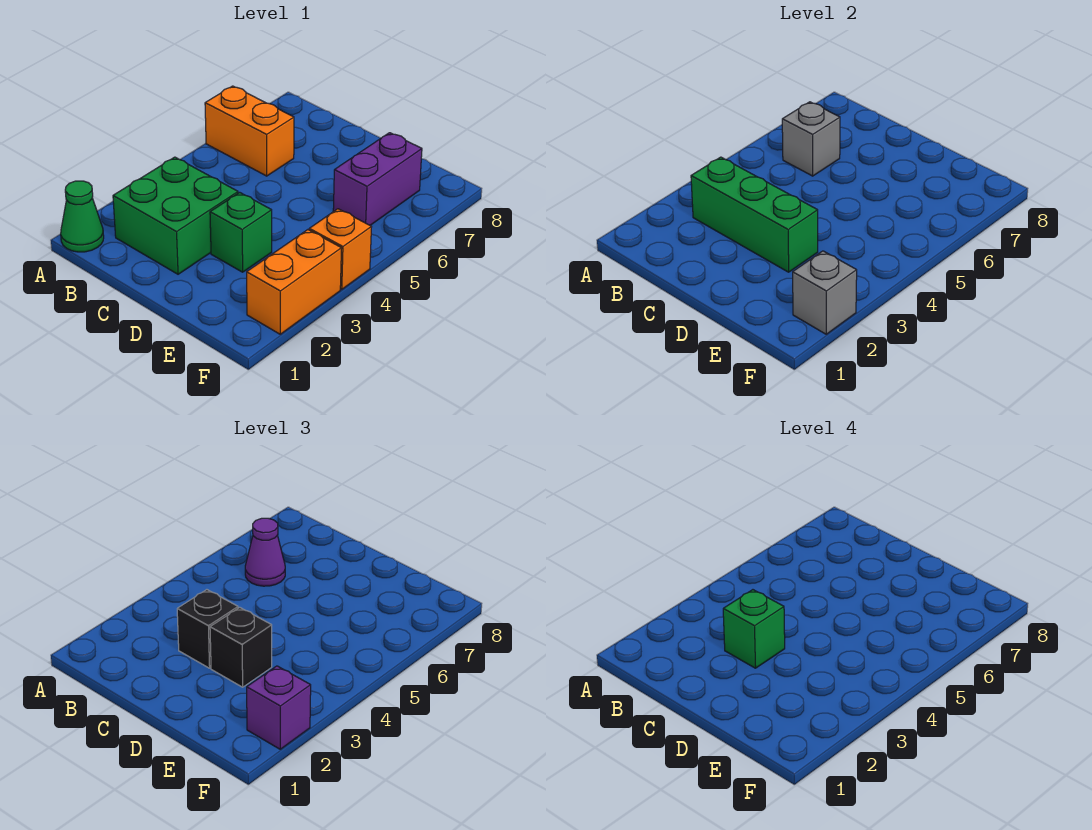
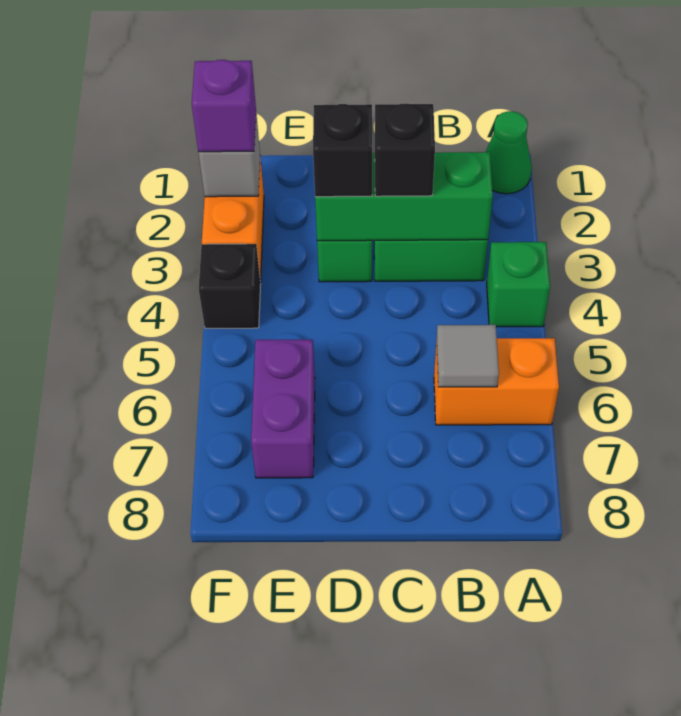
grey 1x1 brick [782,102,840,176] -> grey 1x1 tile [437,325,499,387]
purple 1x1 cone [245,518,285,586] -> none
green 1x1 brick [723,590,785,668] -> green 1x1 brick moved to [487,242,550,327]
orange 1x1 brick [309,209,371,289] -> black 1x1 brick [199,244,261,328]

